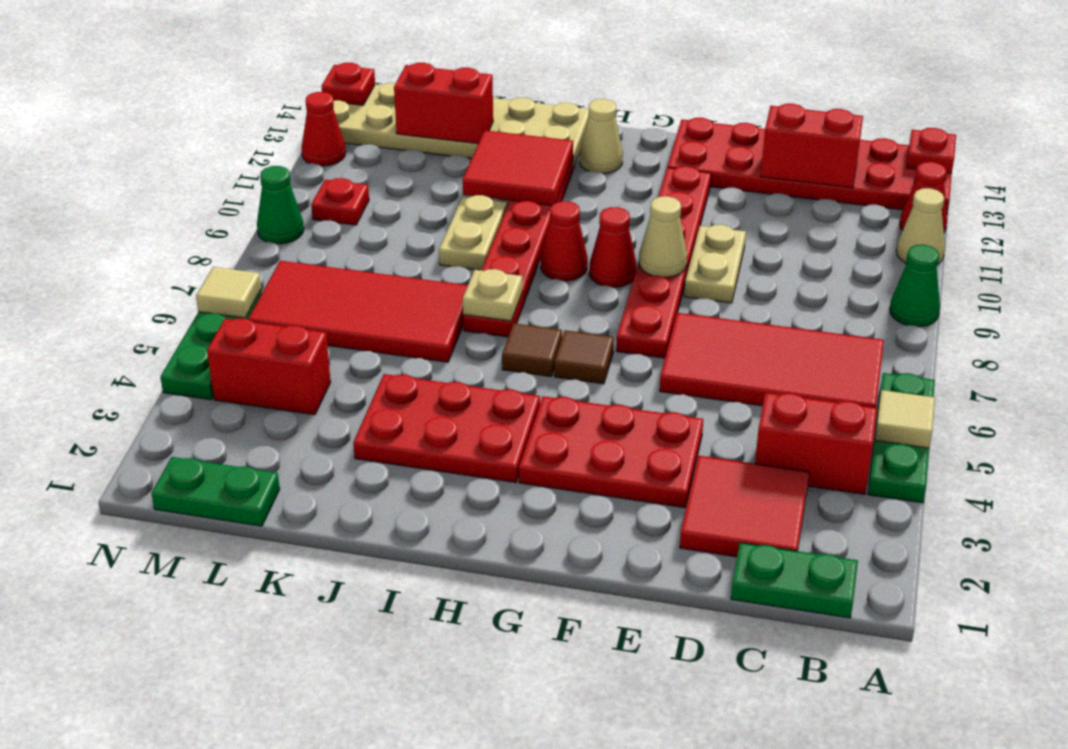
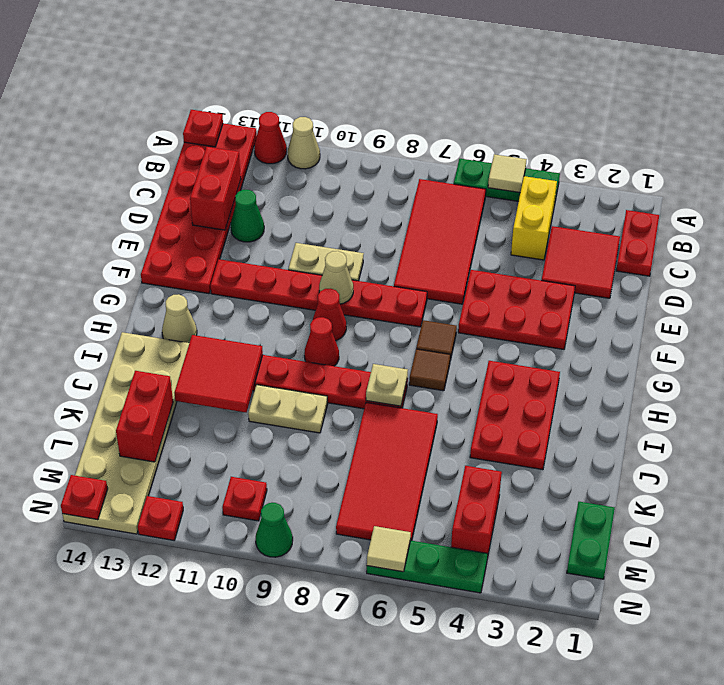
green 1x1 cone [890,245,940,327] -> green 1x1 cone moved to [231,190,264,242]
green 1x2 plate [731,543,858,618] -> red 1x2 plate [616,210,659,276]
red 1x2 brick [755,393,877,494] -> yellow 1x2 brick [511,176,557,260]
red 2x3 plate [519,396,703,508] -> red 2x3 plate turned to [458,270,575,349]
red 1x1 cone [302,92,346,166] -> red 1x1 plate [138,496,183,540]

